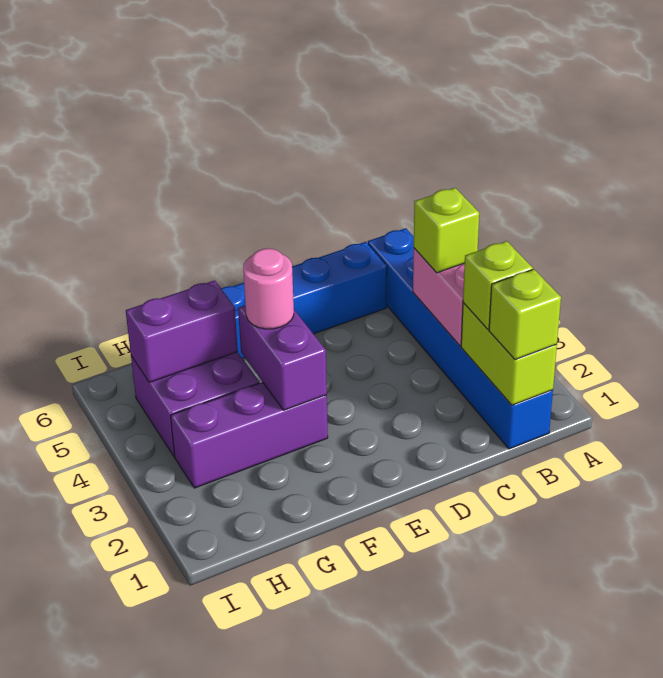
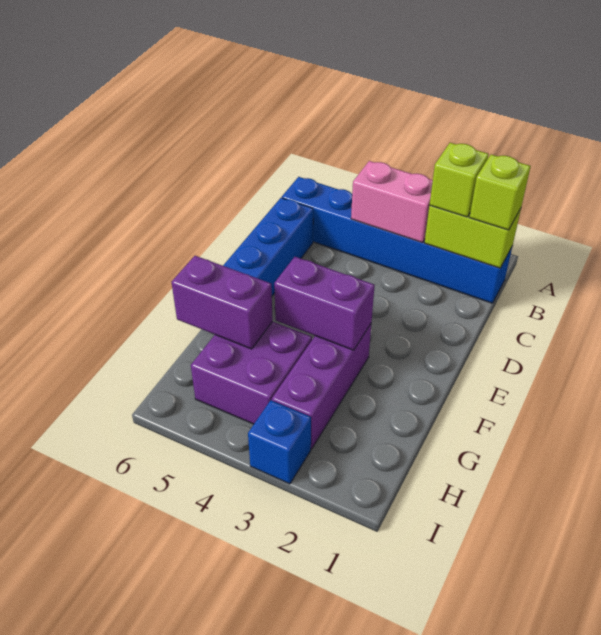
lime 1x1 brick [414,188,479,273] -> none
pink 1x1 round brick [243,248,294,329] -> none
purple 1x2 brick [126,280,238,382] -> purple 1x2 brick turned to [171,256,273,349]
none -> blue 1x1 brick [248,400,311,484]

